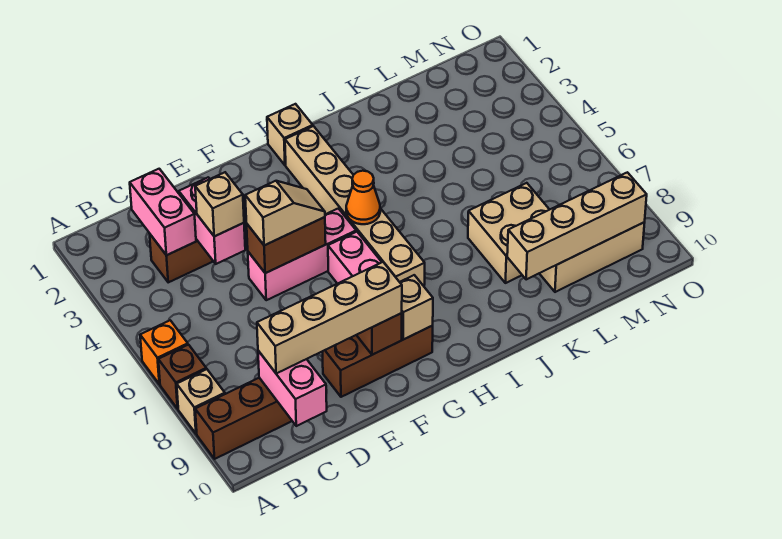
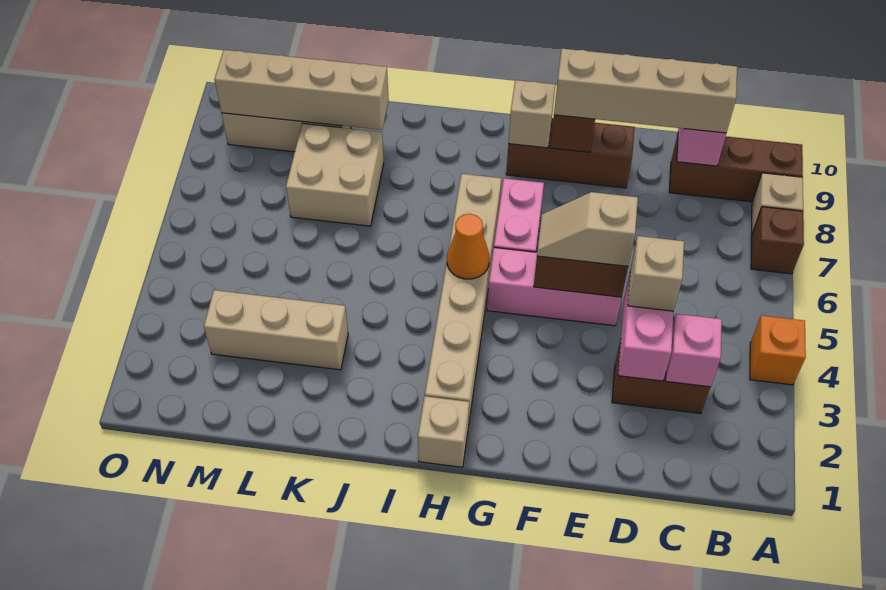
orange 1x1 brick [140,320,188,384] -> orange 1x1 brick moved to [750,315,806,385]
pink 1x2 brick [130,169,196,255] -> pink 1x1 brick [665,314,722,387]
none -> tan 1x3 brick [204,290,348,370]

